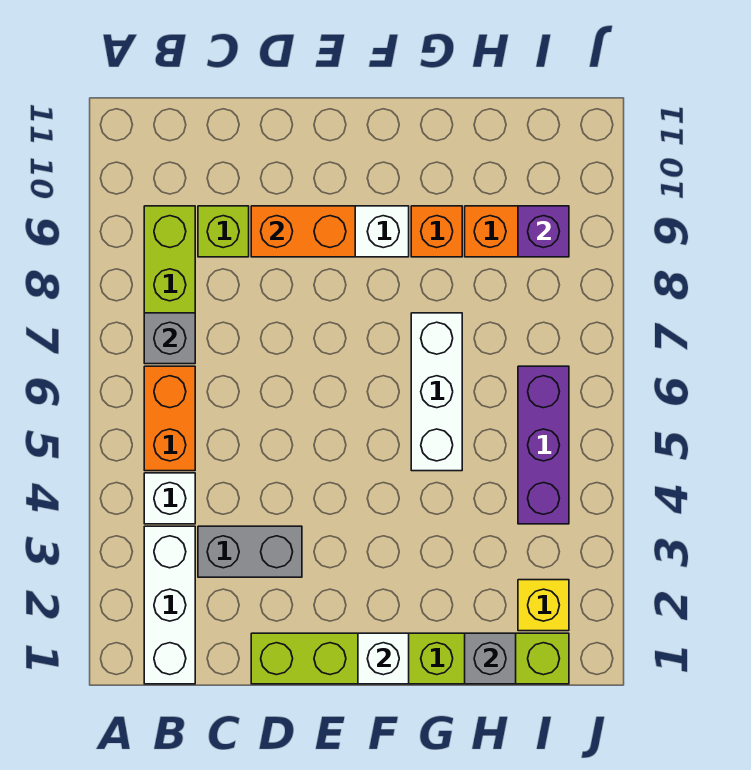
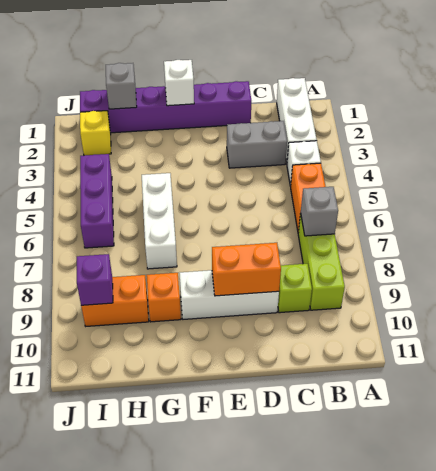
lime 1x6 brick [251,633,569,684] -> purple 1x6 brick [80,81,251,133]

